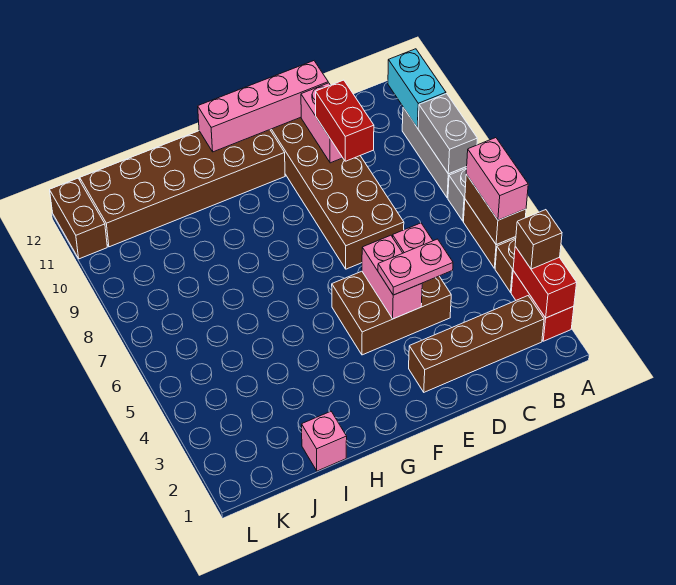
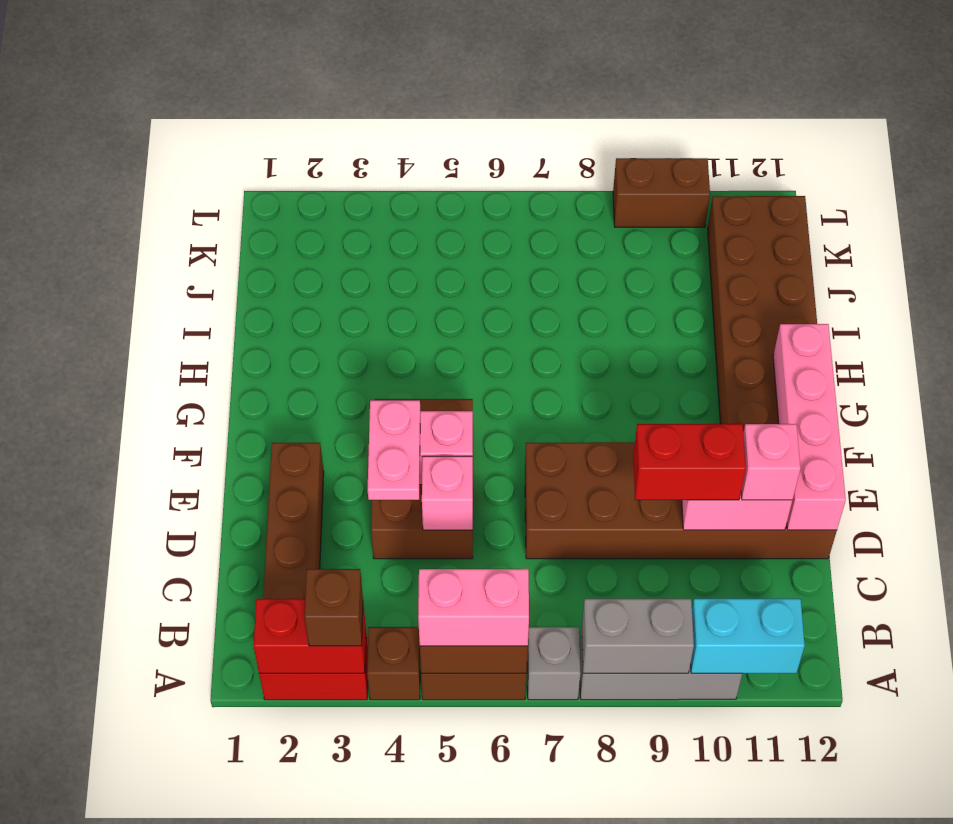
pink 1x1 brick [302,411,347,471] -> pink 1x1 brick moved to [741,424,800,500]
brown 1x2 brick [50,178,107,259] -> brown 1x2 brick moved to [613,158,710,227]

